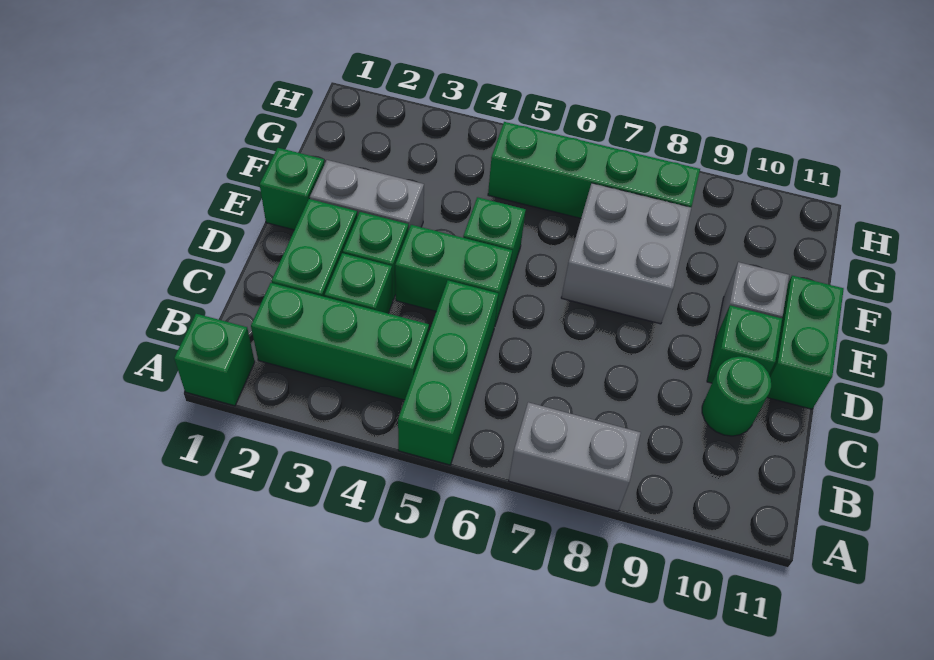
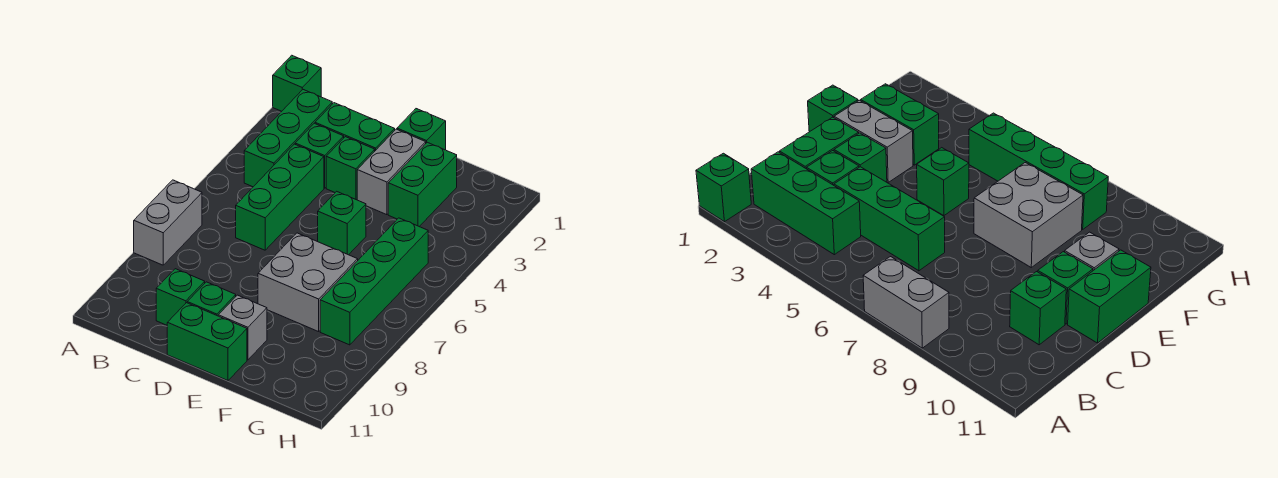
green 1x3 brick [398,280,498,465] -> green 1x3 brick turned to [236,144,324,250]
green 1x1 round brick [702,357,771,436] -> green 1x1 brick [156,269,205,325]
green 1x2 brick [395,225,512,325] -> green 1x2 brick moved to [388,142,457,226]

